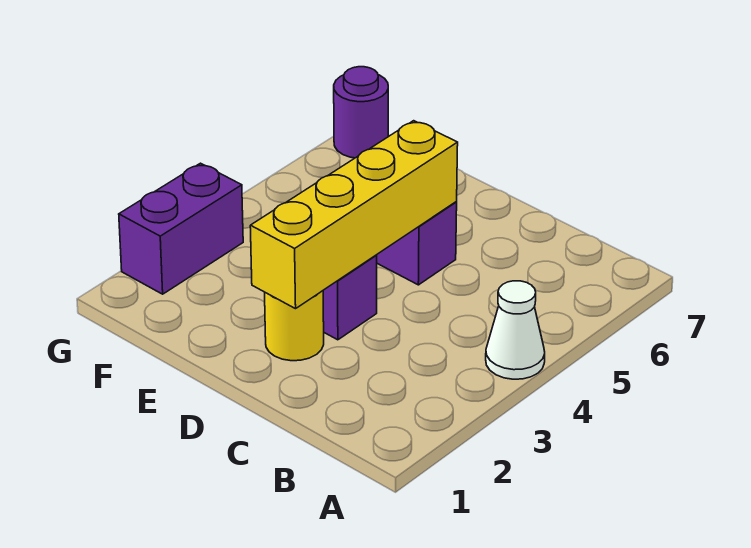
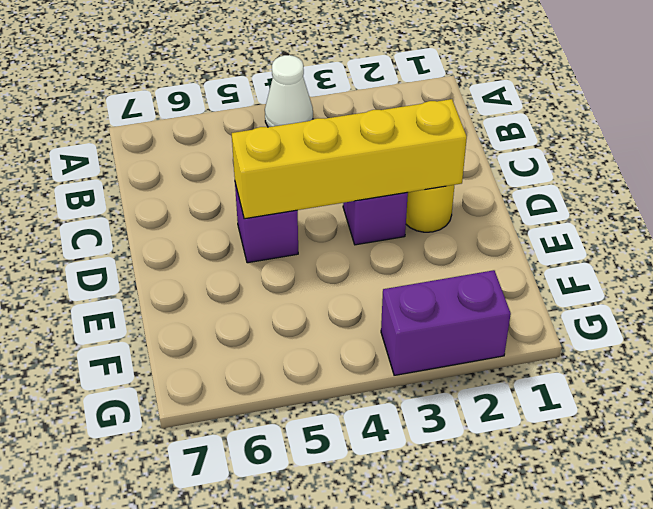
purple 1x1 round brick [334,67,388,158] -> none

